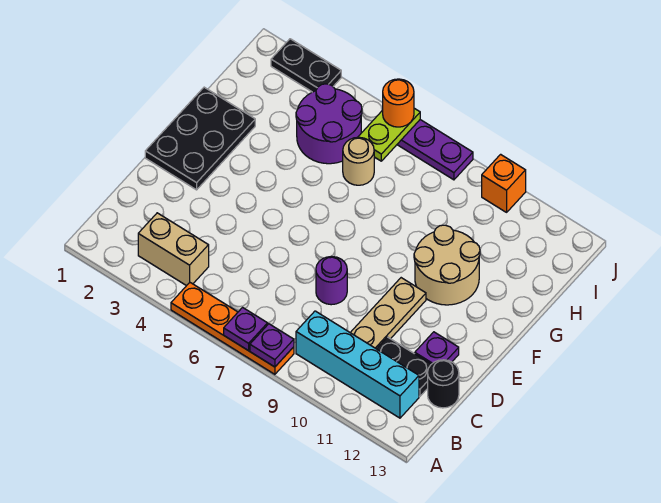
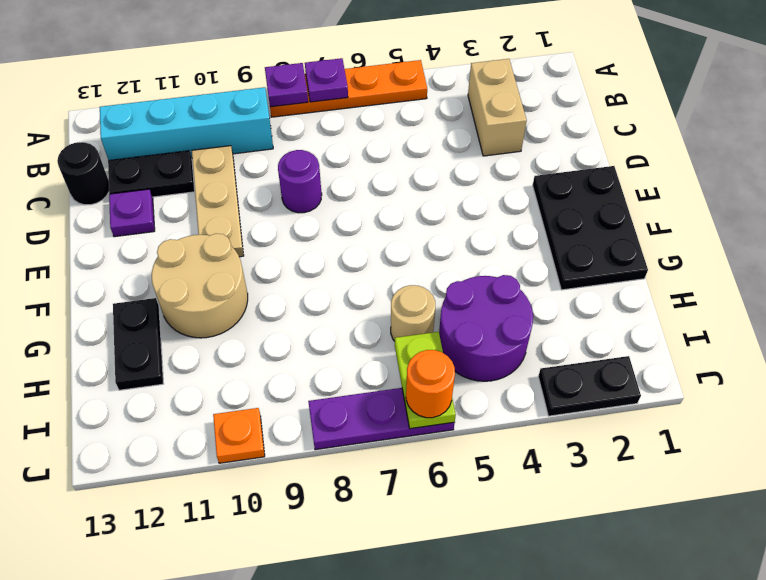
tan 1x2 brick [138,213,209,286] -> tan 1x2 brick turned to [468,59,527,156]
none -> black 1x2 plate [113,298,163,390]
orange 1x1 brick [482,154,526,212] -> orange 1x1 plate [213,408,265,463]

